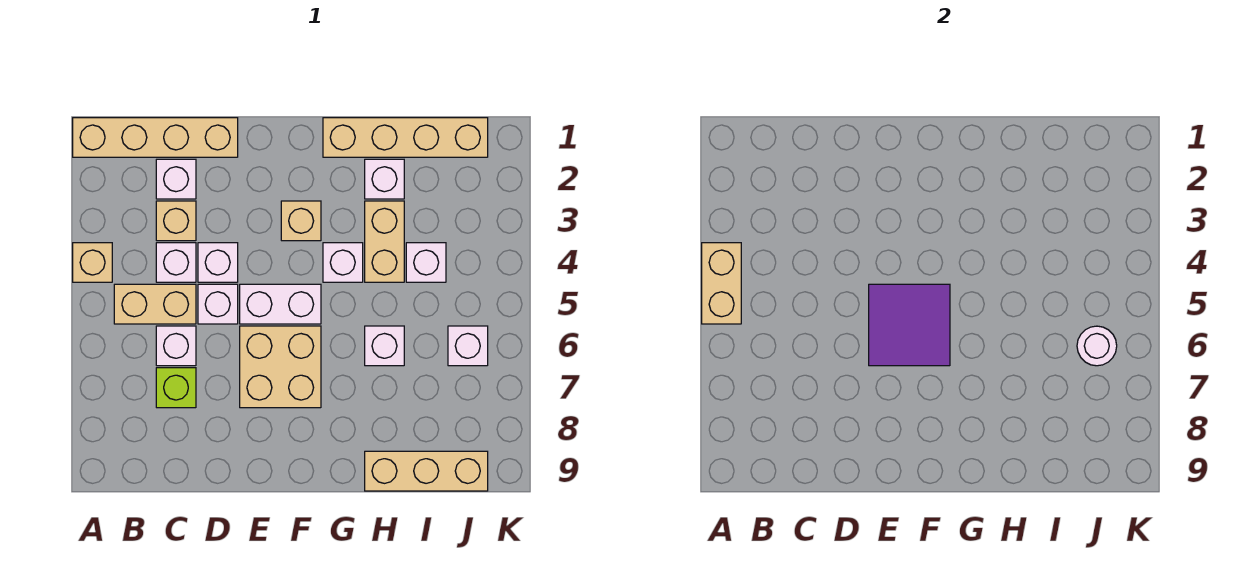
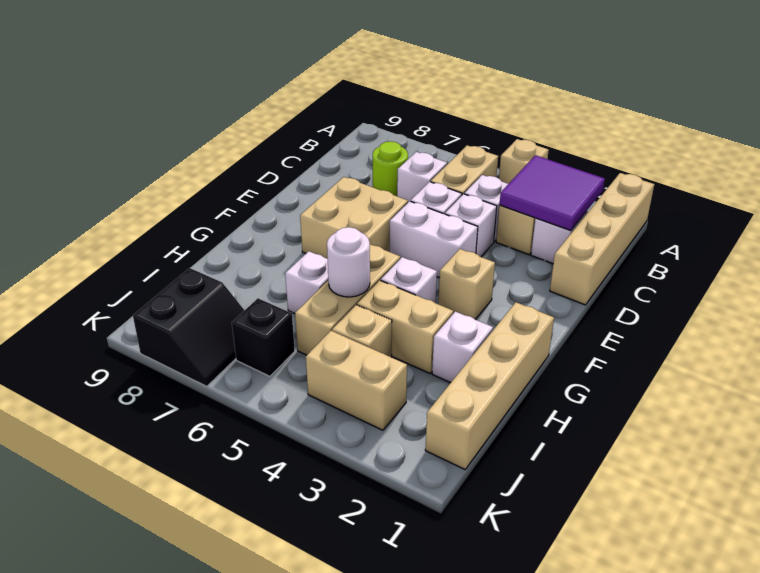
tan 1x2 brick [702,243,741,324] -> tan 1x2 brick moved to [306,331,407,430]
lime 1x1 brick [156,368,196,408] -> lime 1x1 round brick [373,141,408,196]
white 1x2 brick [240,284,321,324] -> white 1x2 brick turned to [390,201,478,278]
purple 2x2 tile [869,284,950,366] -> purple 2x2 tile moved to [500,155,605,230]
tan 1x3 brick [365,451,488,491] -> tan 1x3 brick moved to [295,244,400,355]
white 1x1 brick [406,243,446,282] -> tan 1x1 brick [332,305,392,357]
white 1x1 brick [448,326,488,366] -> black 1x1 brick [232,298,295,376]
white 1x1 round brick [1077,326,1117,366] -> white 1x1 round brick moved to [327,227,370,297]
none -> black 2x2 slope [133,268,245,386]

